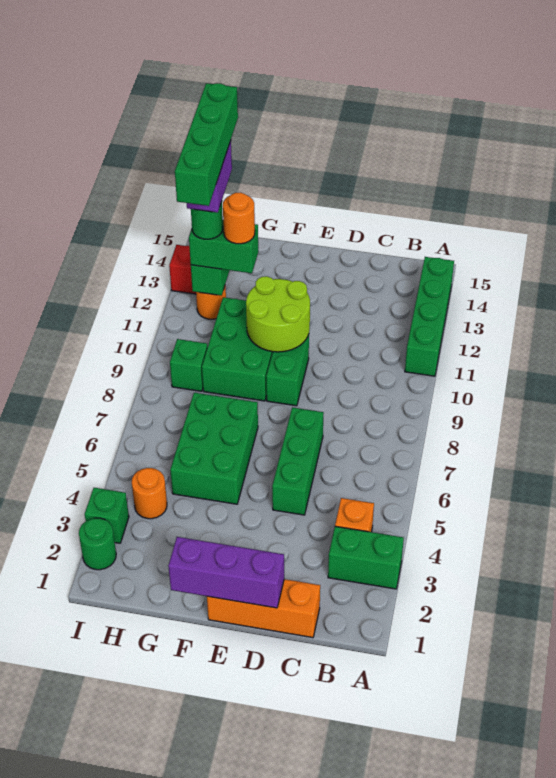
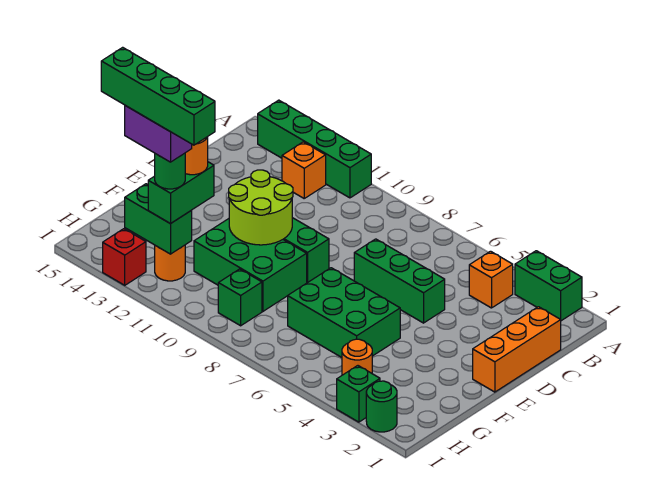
green 1x2 brick [328,526,404,589] -> green 1x2 brick turned to [515,251,582,321]
none -> orange 1x1 brick [282,142,326,198]
purple 1x3 brick [168,537,284,608] -> none

